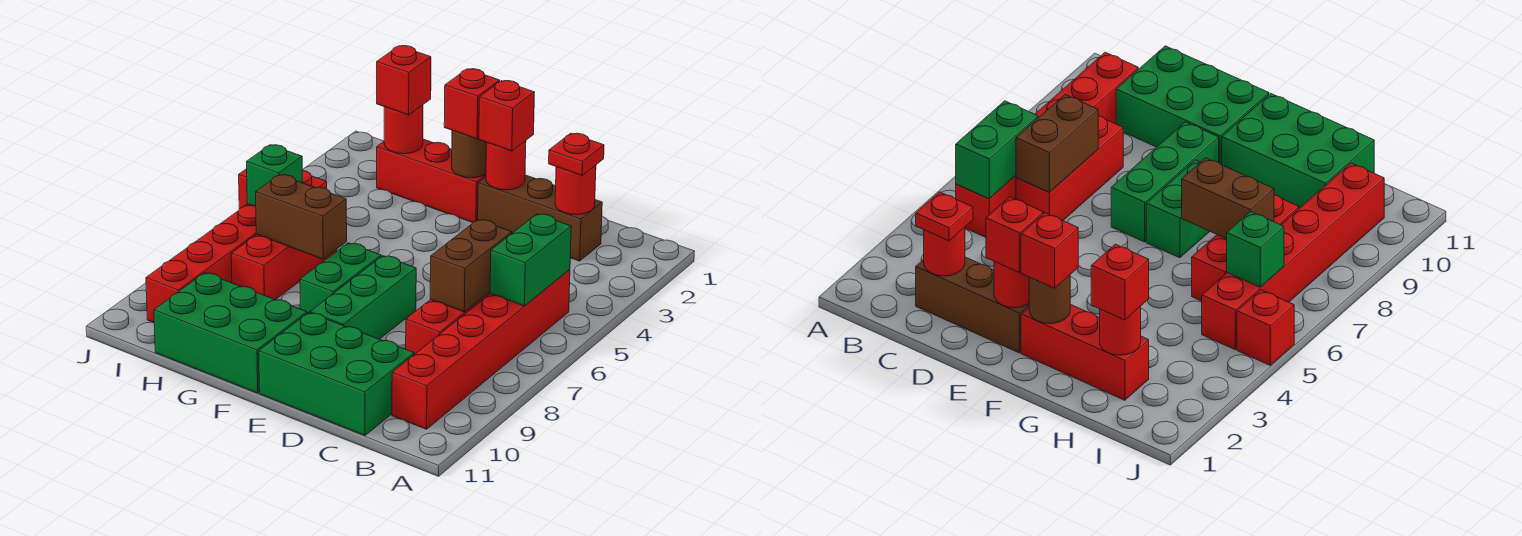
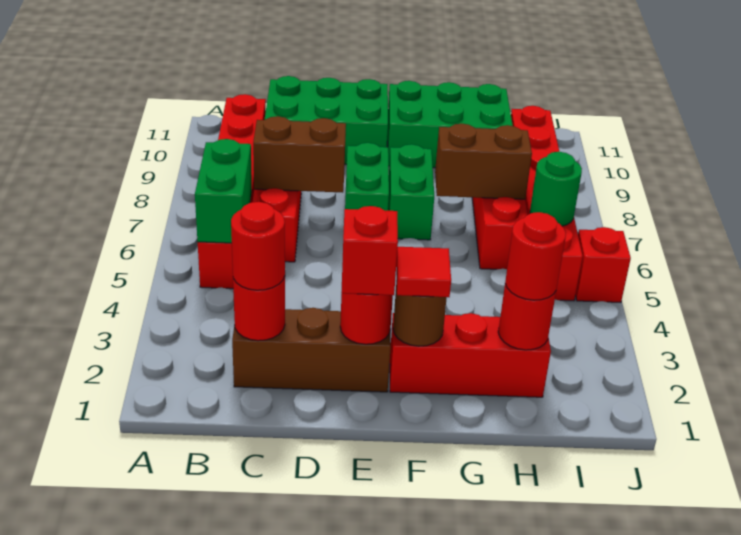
red 1x1 plate [549,133,604,175] -> red 1x1 round brick [231,202,285,290]
brown 1x2 brick [430,220,512,312] -> brown 1x2 brick turned to [253,116,346,193]
green 1x3 brick [310,256,416,339] -> green 1x2 brick [345,143,389,211]
red 1x1 brick [444,69,500,139] -> red 1x1 tile [396,247,451,297]
red 1x1 brick [377,46,431,115] -> red 1x1 round brick [505,212,566,300]
green 1x1 brick [247,145,302,206] -> green 1x1 round brick [530,152,582,226]

